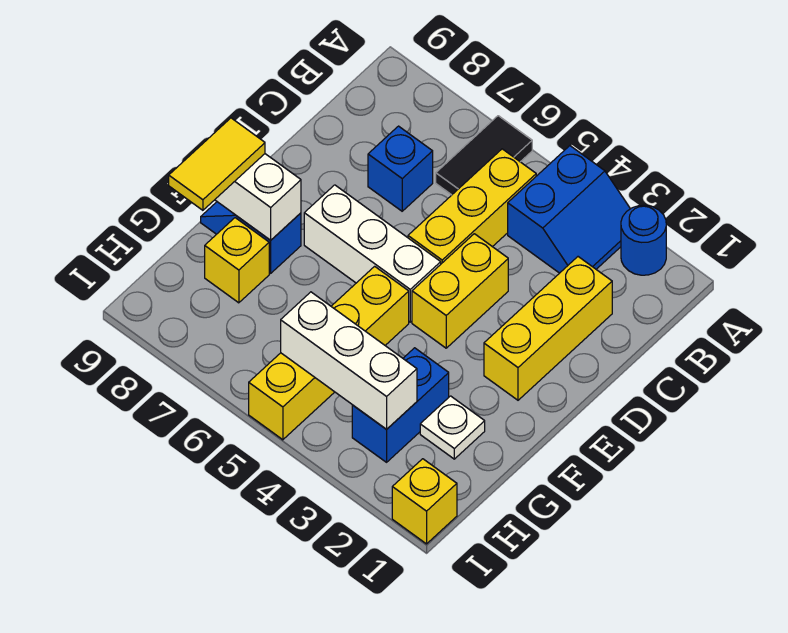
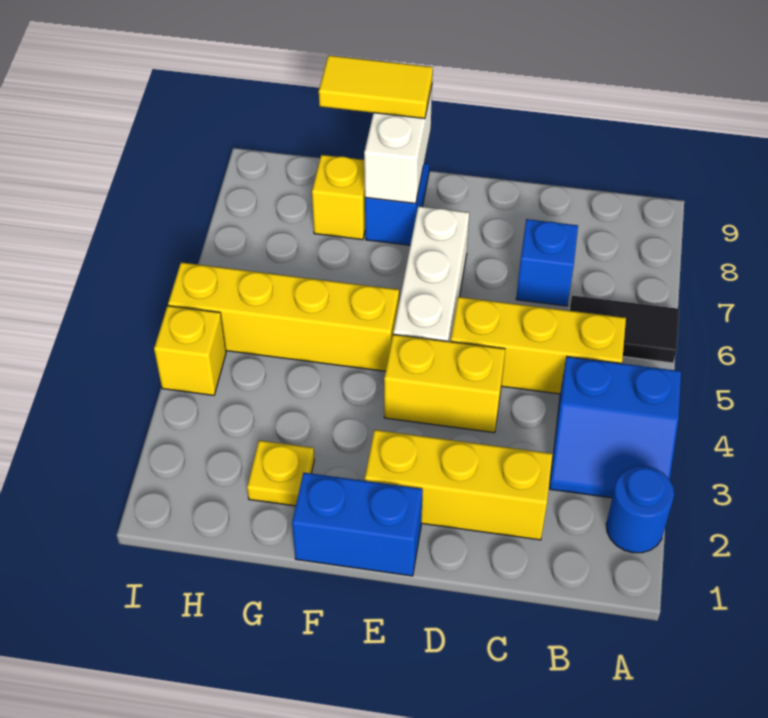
white 1x1 plate [420,396,485,459] -> yellow 1x1 plate [247,440,314,506]
blue 1x2 brick [352,348,449,462] -> blue 1x2 brick moved to [292,473,423,576]
white 1x3 brick [281,292,417,429] -> none
yellow 1x1 brick [392,459,457,544] -> yellow 1x1 brick moved to [154,306,226,395]

